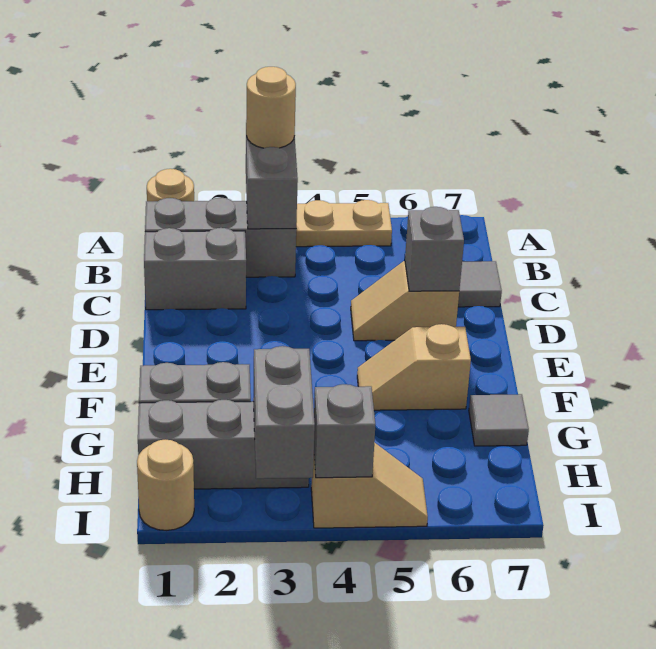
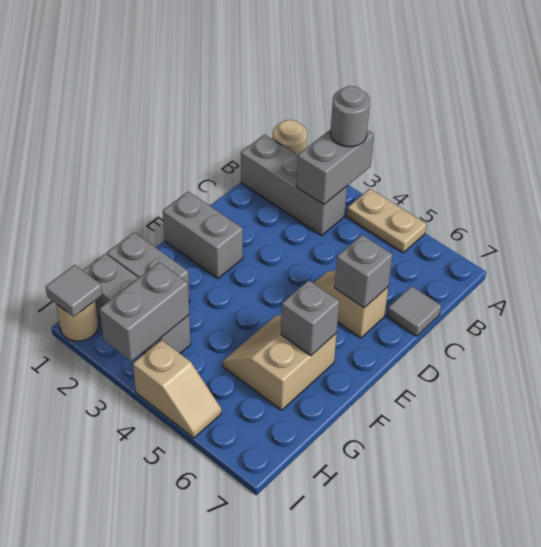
tan 1x1 round brick [246,67,296,148] -> grey 1x1 round brick [330,86,370,147]
grey 1x2 brick [144,228,246,310] -> grey 1x2 brick moved to [163,191,243,278]
tan 1x2 slope [357,324,471,410] -> tan 2x2 slope [222,315,337,410]
grey 1x1 tile [469,394,529,446] -> grey 1x1 tile moved to [46,265,102,317]
grey 1x1 brick [314,384,375,478] -> grey 1x1 brick moved to [281,280,339,356]

